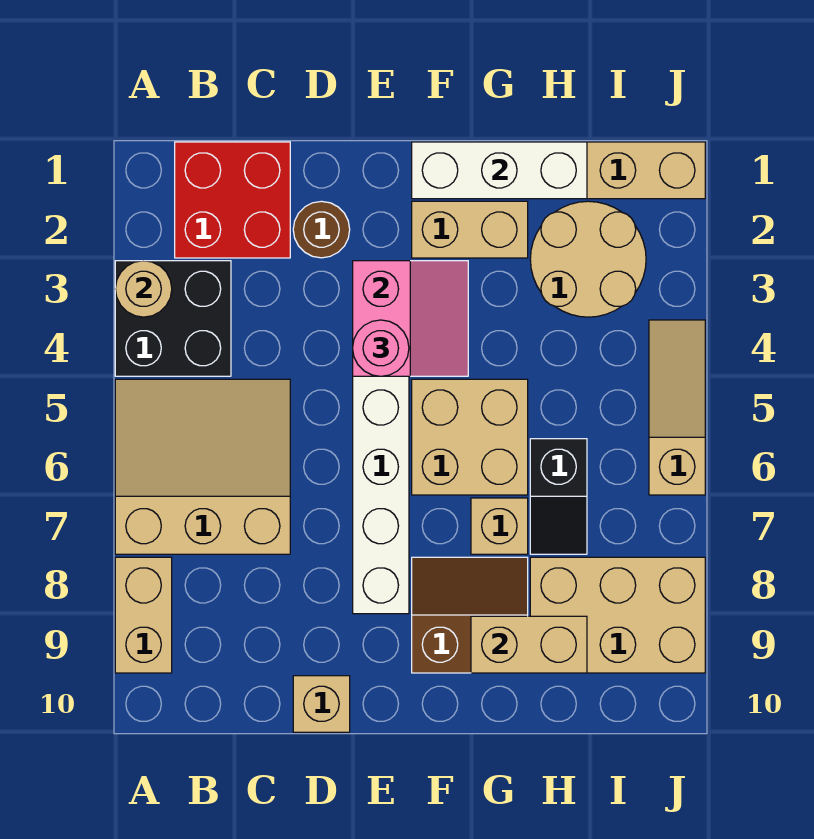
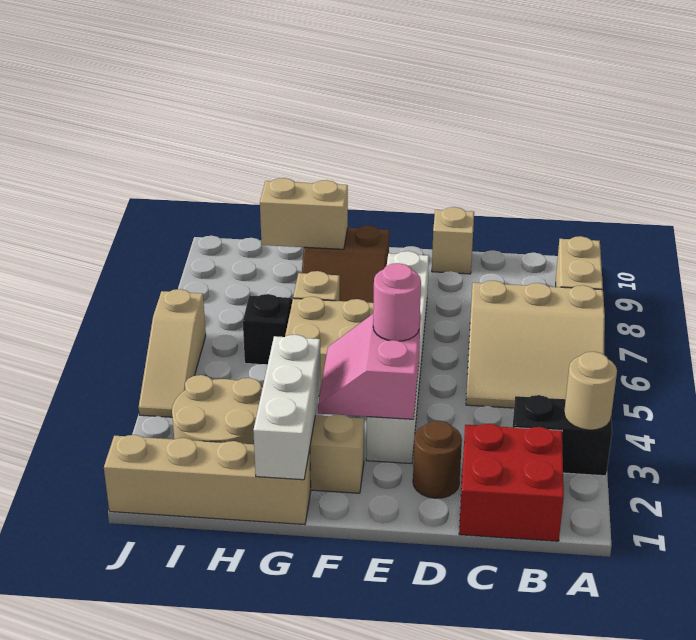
black 2x2 brick [115,261,231,376] -> black 1x2 brick [513,395,612,476]
white 1x3 brick [412,142,587,199] -> white 1x3 brick turned to [253,335,321,480]
tan 2x3 brick [530,557,705,673] -> none

